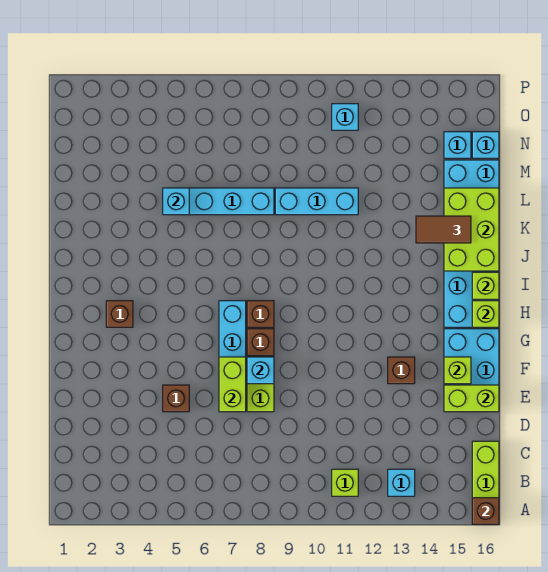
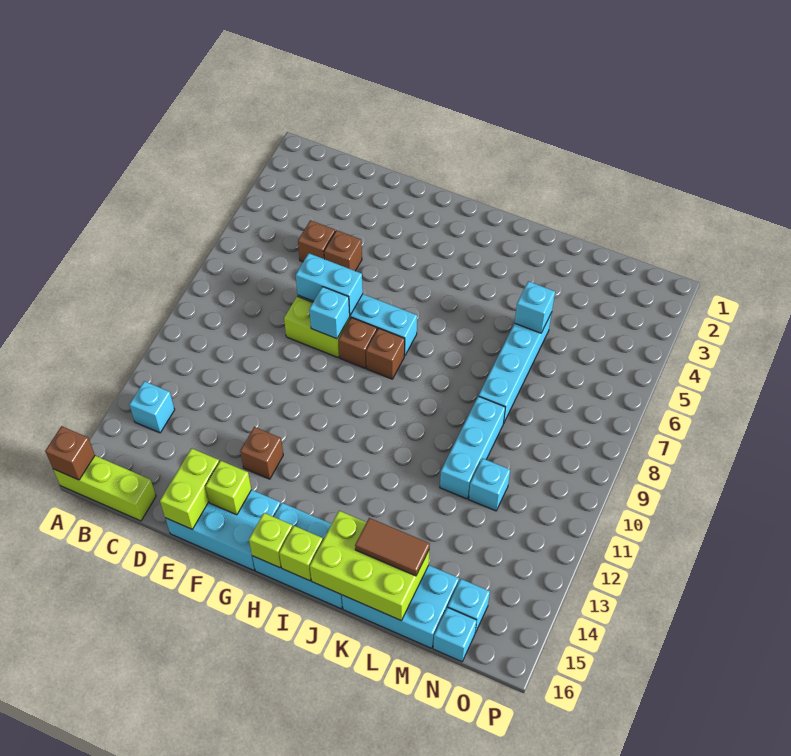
lime 1x1 brick [332,469,358,496] -> none
lime 1x2 brick [219,357,246,412] -> cyan 1x2 brick [296,253,363,315]
brown 1x1 brick [106,301,133,327] -> brown 1x1 brick moved to [298,220,335,262]
brown 1x2 tile [416,216,471,243] -> brown 1x2 tile turned to [355,518,430,576]
cyan 1x1 brick [332,104,358,130] -> cyan 1x1 brick moved to [469,458,510,511]

